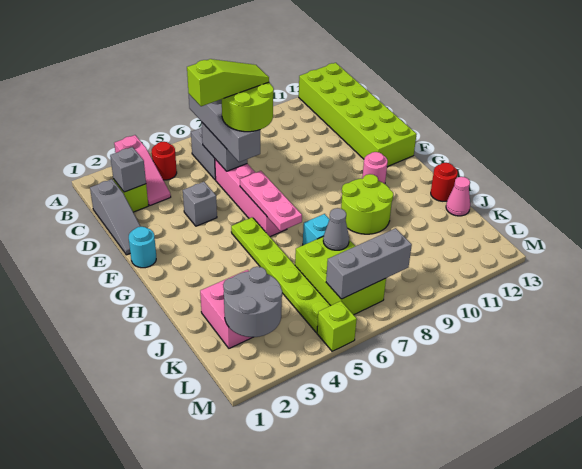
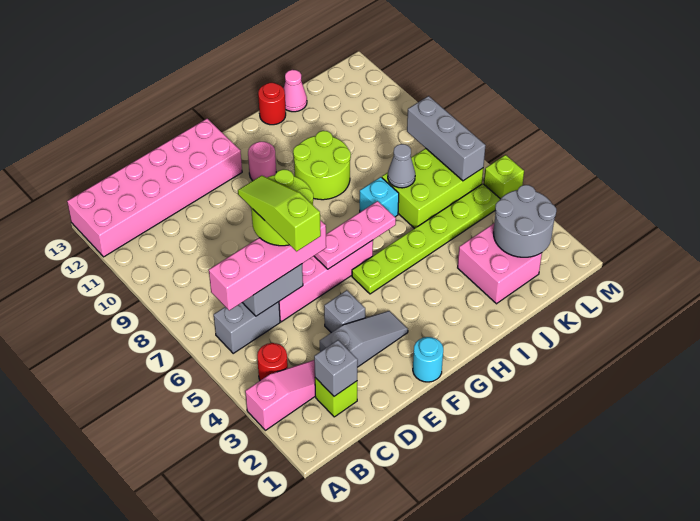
lime 2x6 brick [299,63,417,167] -> pink 2x6 brick [67,119,242,257]
grey 1x4 brick [189,94,260,162] -> pink 1x4 brick [209,220,326,311]
grey 1x3 slope [90,179,141,255] -> grey 1x3 slope moved to [320,311,408,367]

